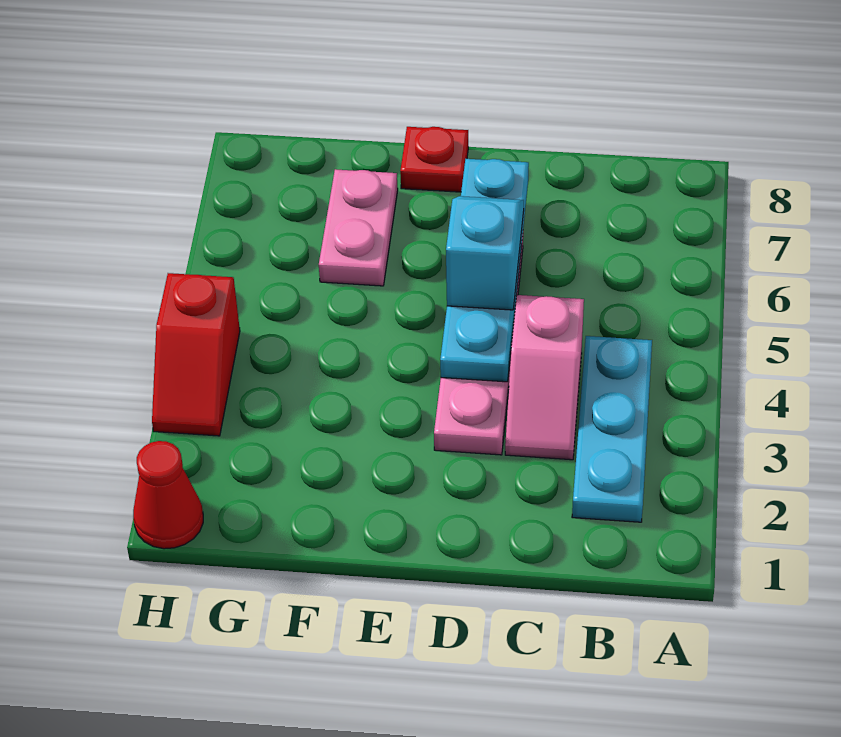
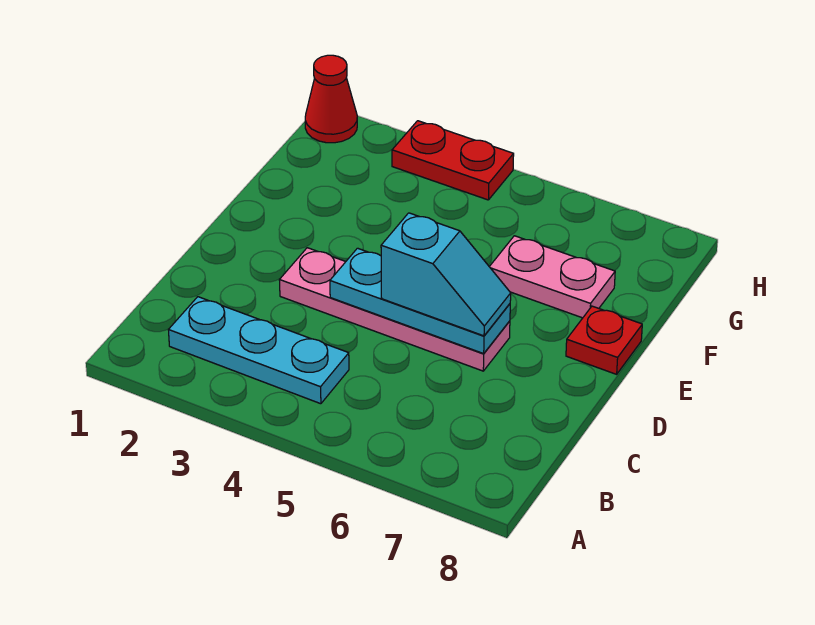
pink 1x2 slope [505,295,584,460] -> none
cyan 1x4 plate [440,159,529,382] -> cyan 1x3 plate [330,248,510,354]
red 1x2 slope [152,273,240,436] -> red 1x2 plate [392,121,514,200]

